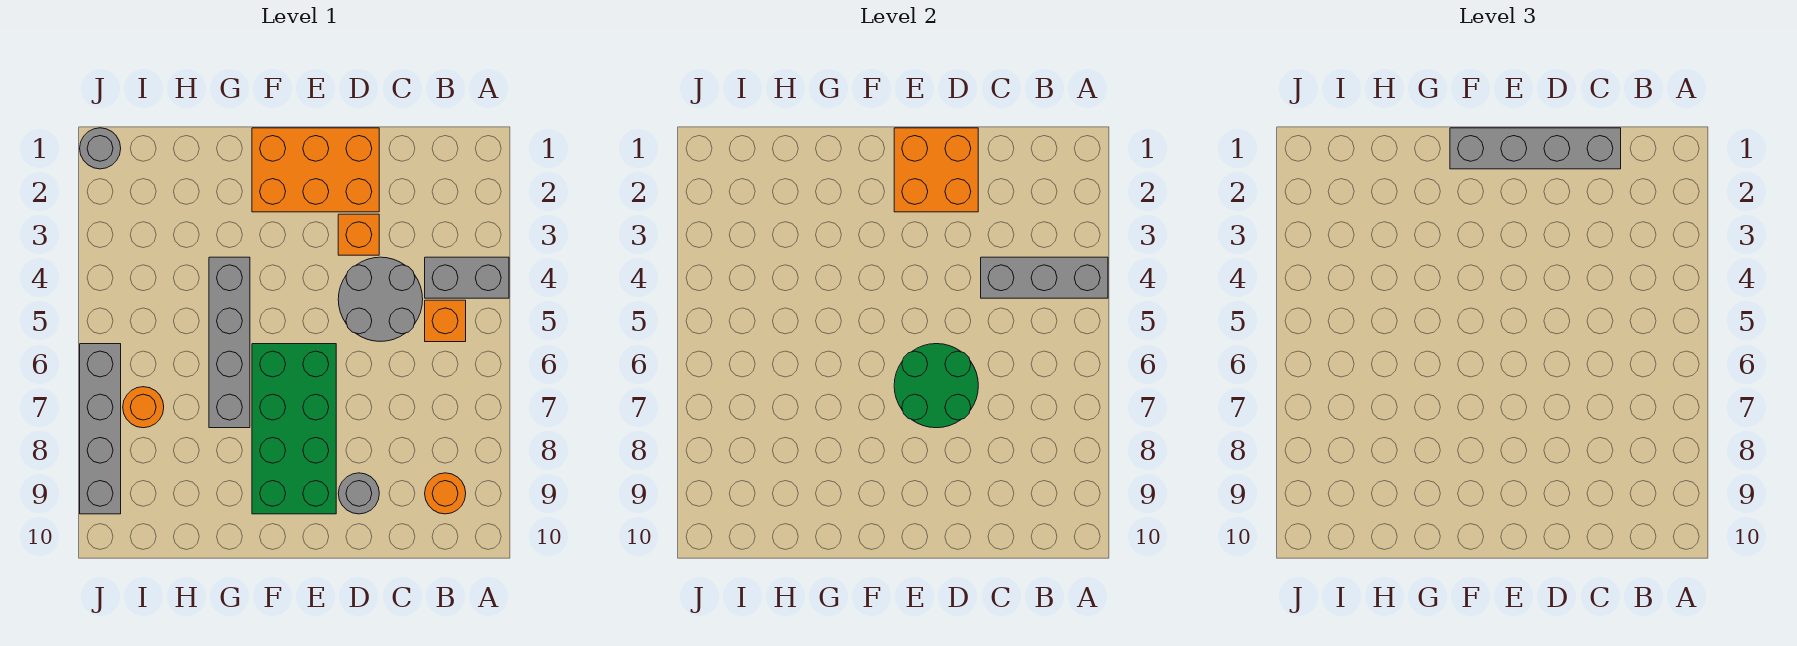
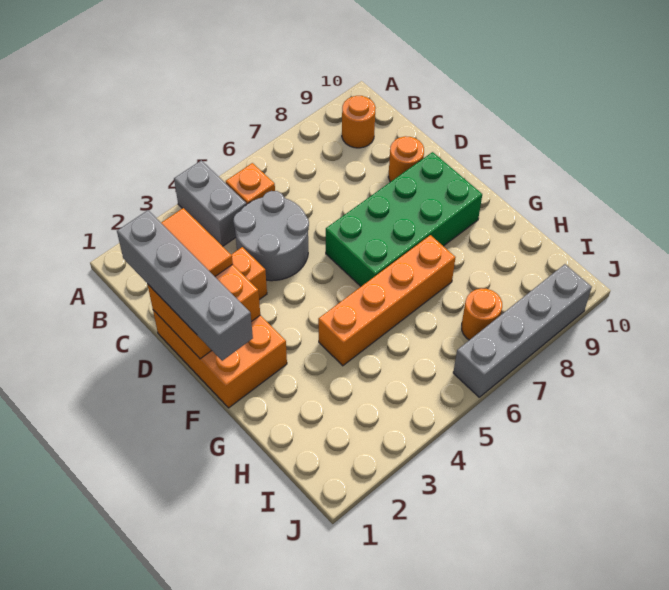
grey 1x3 brick [981,257,1108,298] -> none
none -> orange 1x2 tile [161,208,233,276]
green 2x2 round brick [894,344,978,428] -> none
grey 1x1 round brick [338,473,379,514] -> orange 1x1 round brick [388,136,424,182]
grey 1x4 brick [209,257,250,428] -> orange 1x4 brick [318,235,456,366]
grey 1x1 round brick [80,128,121,169] -> none

